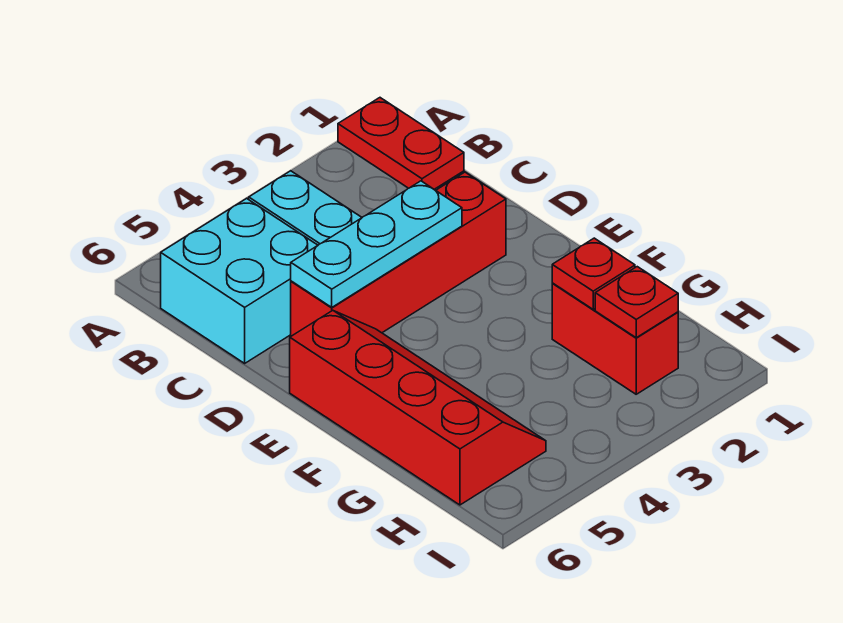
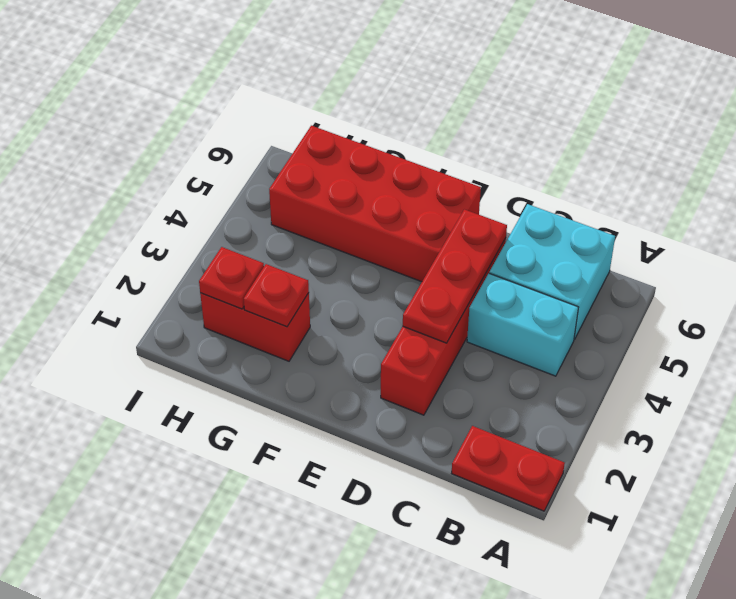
cyan 1x3 plate [291,181,462,307] -> red 1x3 plate [403,209,507,343]
red 2x4 slope [290,310,546,505] -> red 2x4 brick [269,126,481,282]

